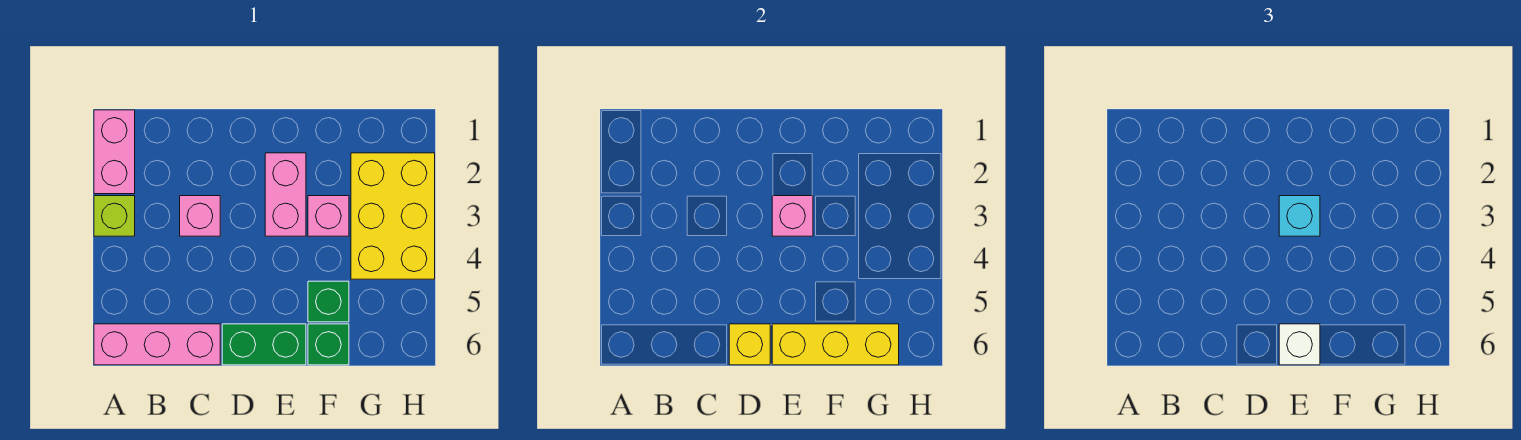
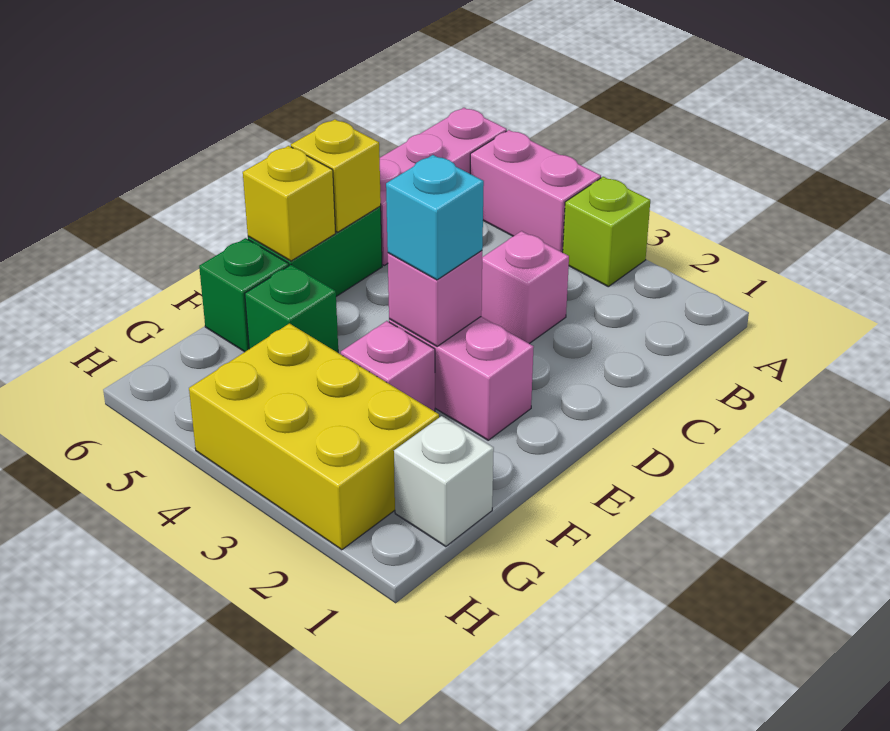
pink 1x2 brick [94,110,135,194] -> pink 1x2 brick moved to [470,130,601,252]
yellow 1x3 brick [772,324,899,365] -> yellow 1x1 brick [243,146,336,261]
white 1x1 brick [1279,324,1320,365] -> white 1x1 brick moved to [394,416,494,547]

